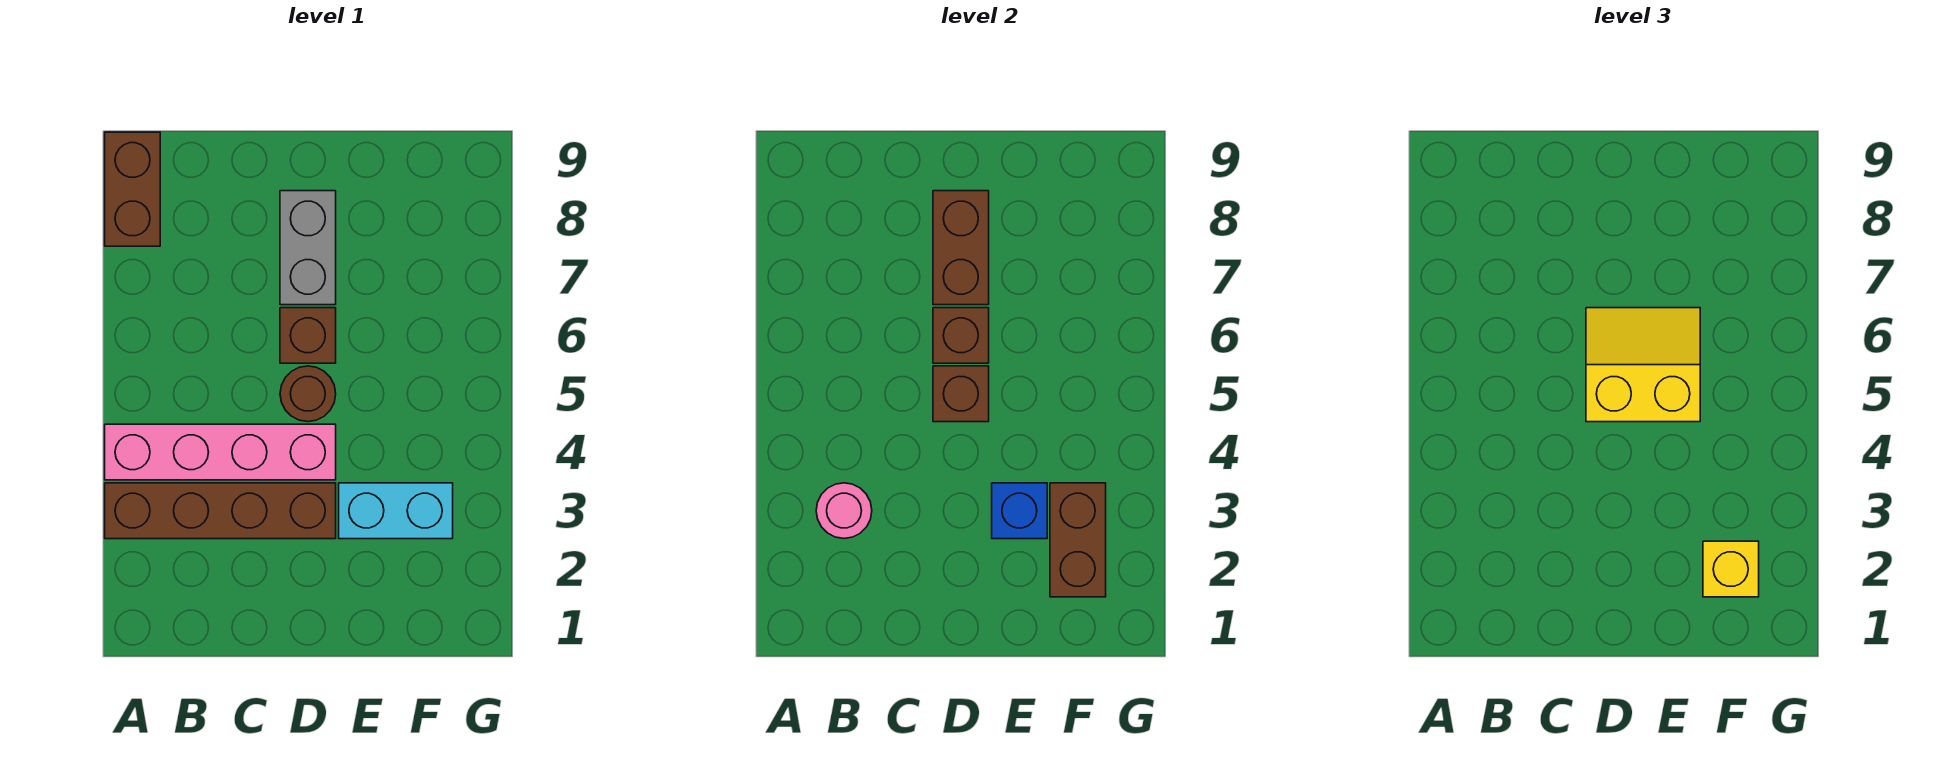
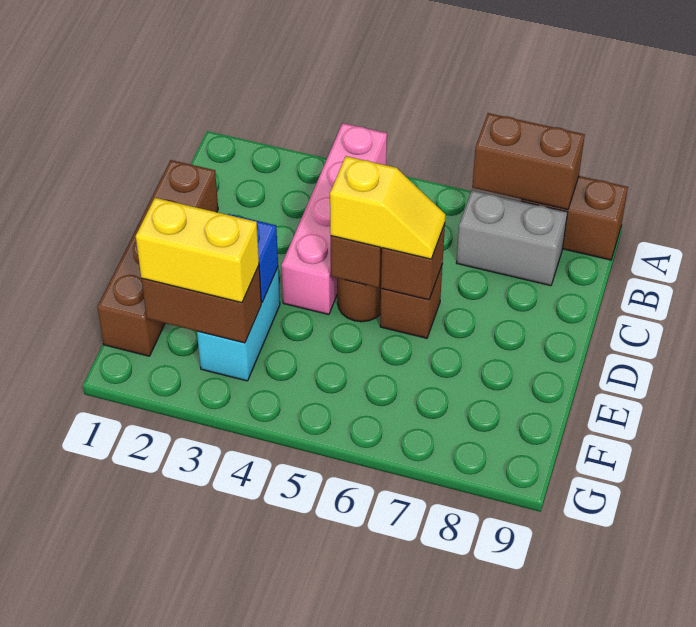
brown 1x4 brick [105,483,336,539] -> brown 1x4 brick moved to [97,160,218,356]
pink 1x1 round brick [816,483,872,538] -> none
yellow 2x2 slope [1586,308,1700,422] -> yellow 1x2 slope [330,156,446,259]
grey 1x2 brick [280,191,336,305] -> grey 1x2 brick moved to [457,190,567,286]
brown 1x2 brick [933,191,989,305] -> brown 1x2 brick moved to [472,113,585,209]
yellow 1x1 brick [1703,541,1759,597] -> yellow 1x2 brick [136,198,259,303]

